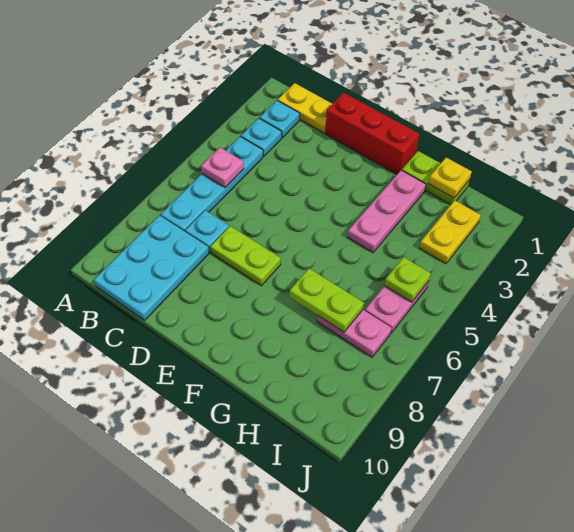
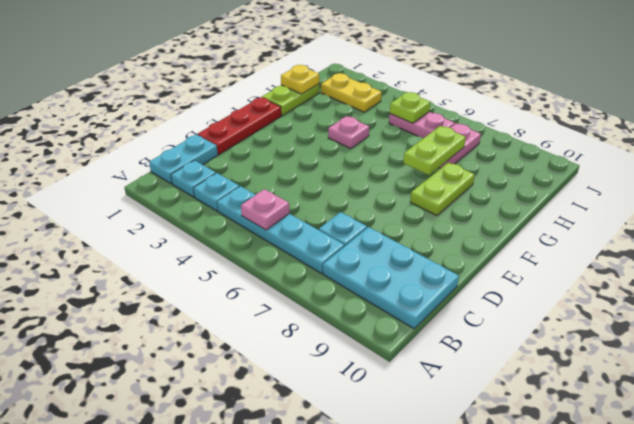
yellow 1x2 plate [278,83,332,133] -> cyan 1x2 plate [149,135,218,184]
red 1x3 brick [325,93,420,174] -> red 1x3 plate [197,97,281,154]
lime 1x2 plate [210,226,281,286] -> lime 1x2 plate moved to [410,162,475,216]
pink 1x3 plate [348,170,426,253] -> pink 1x1 plate [328,116,369,149]

